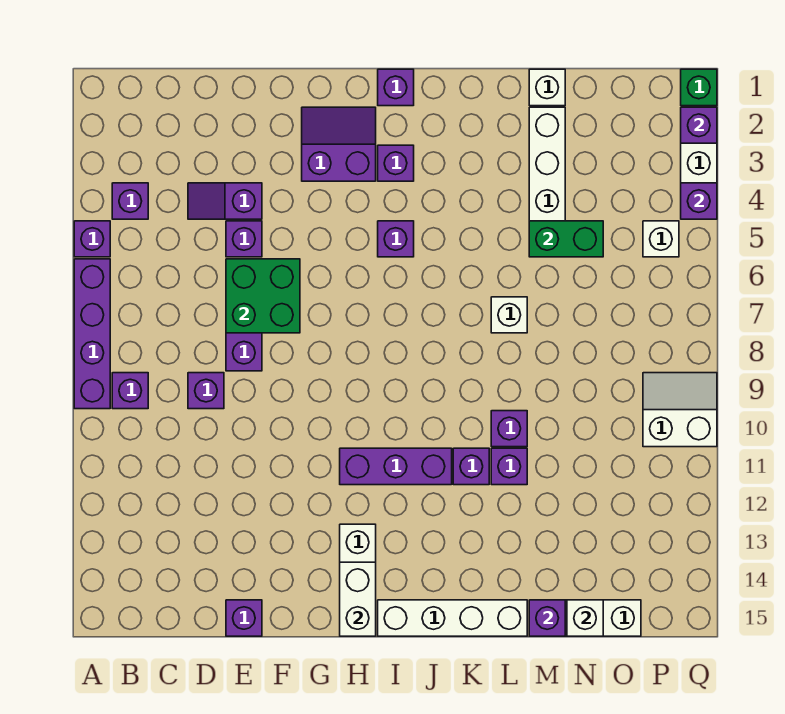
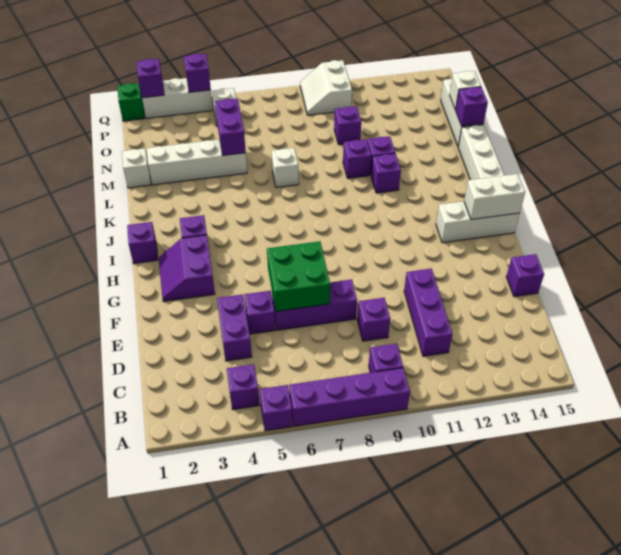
purple 1x2 slope [188,183,262,219] -> purple 1x2 brick [217,294,252,361]
purple 1x3 brick [340,448,452,485] -> purple 1x3 brick moved to [404,269,452,356]
purple 1x1 brick [378,221,414,257] -> purple 1x1 brick moved to [334,106,361,145]
green 1x2 brick [529,221,603,257] -> purple 1x2 brick [215,98,246,156]

